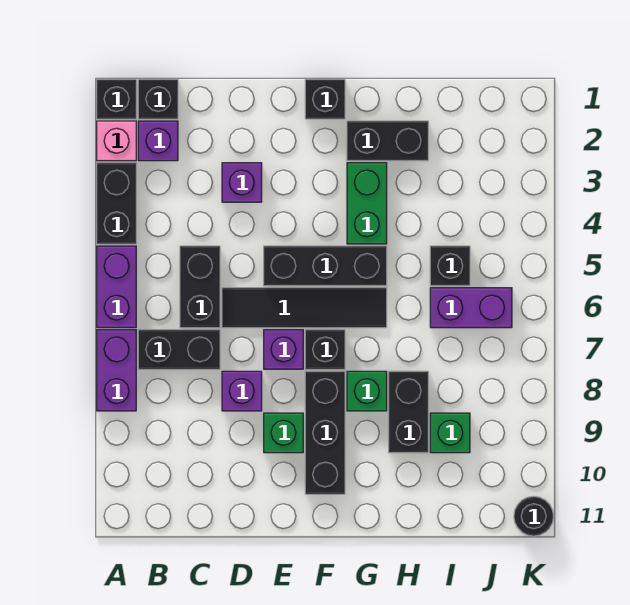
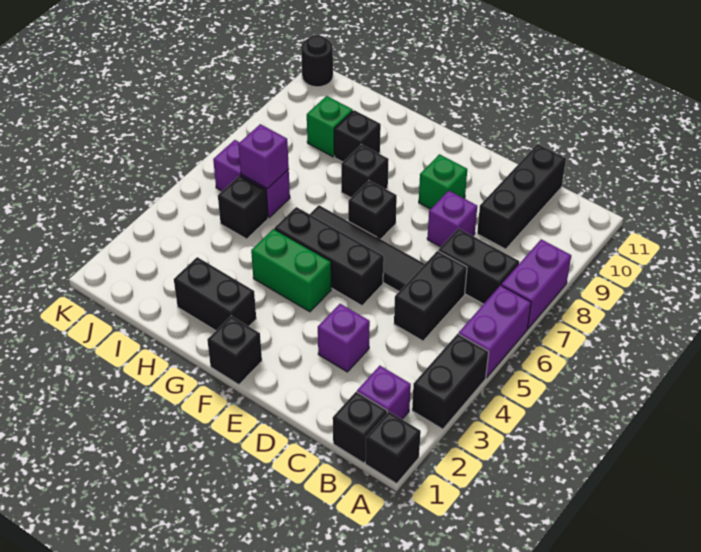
pink 1x1 brick [97,121,136,161] -> none
purple 1x1 brick [264,330,303,369] -> purple 1x1 brick moved to [238,124,289,189]
black 1x3 brick [305,371,345,494] -> black 1x3 brick moved to [477,144,566,249]
green 1x2 brick [347,163,387,244] -> green 1x2 brick turned to [251,229,331,312]
green 1x1 brick [347,371,387,411] -> black 1x1 brick [341,144,389,198]
black 1x2 brick [389,371,428,453] -> black 1x1 brick [334,110,381,162]

